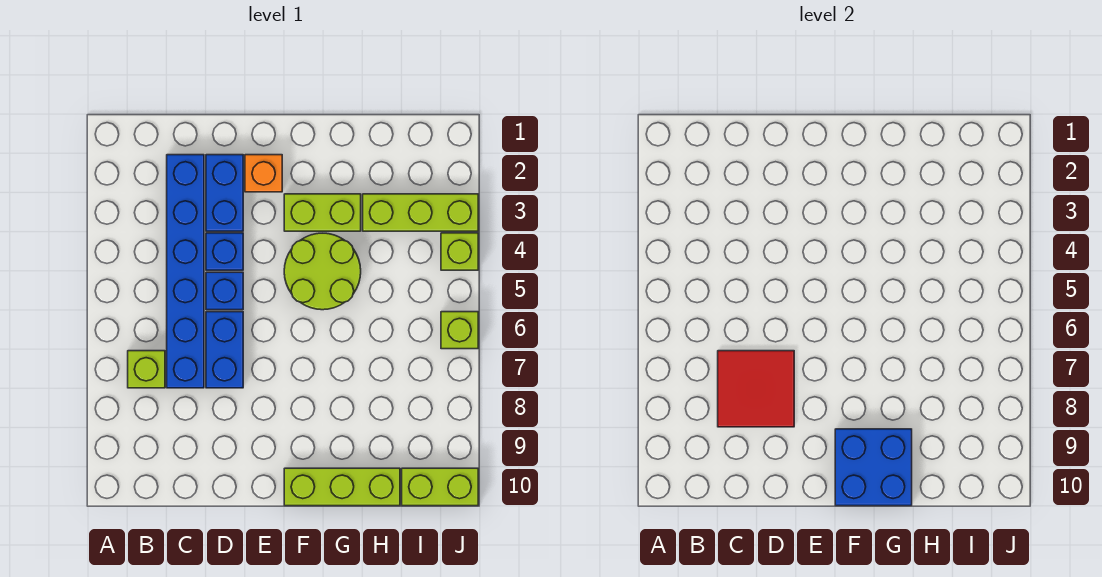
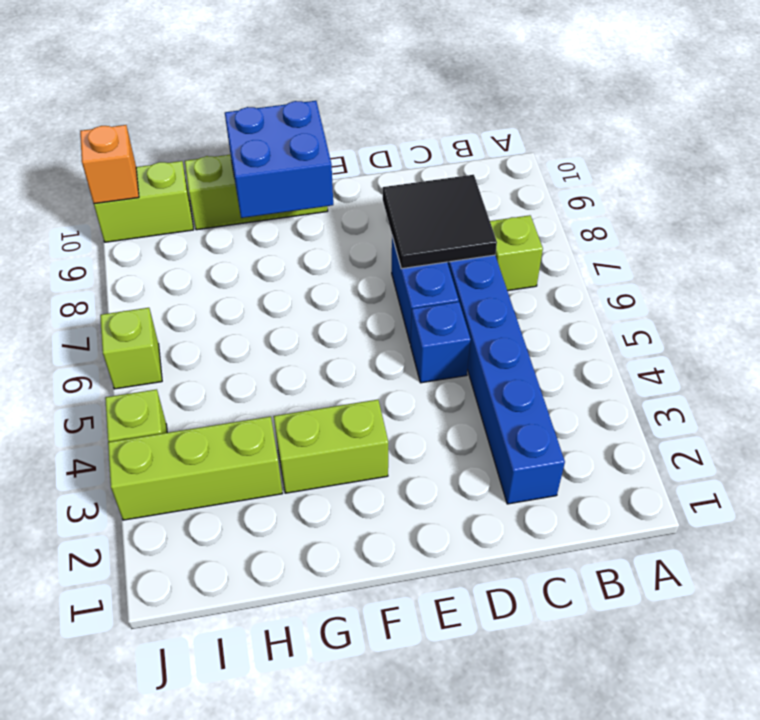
red 2x2 tile [718,351,794,427] -> black 2x2 tile [383,175,497,269]
blue 1x2 brick [206,155,243,231] -> none
blue 1x1 brick [206,233,243,270] -> none
orange 1x1 brick [245,155,282,192] -> orange 1x1 brick moved to [80,125,139,204]
lime 2x2 round brick [284,233,361,310] -> none

